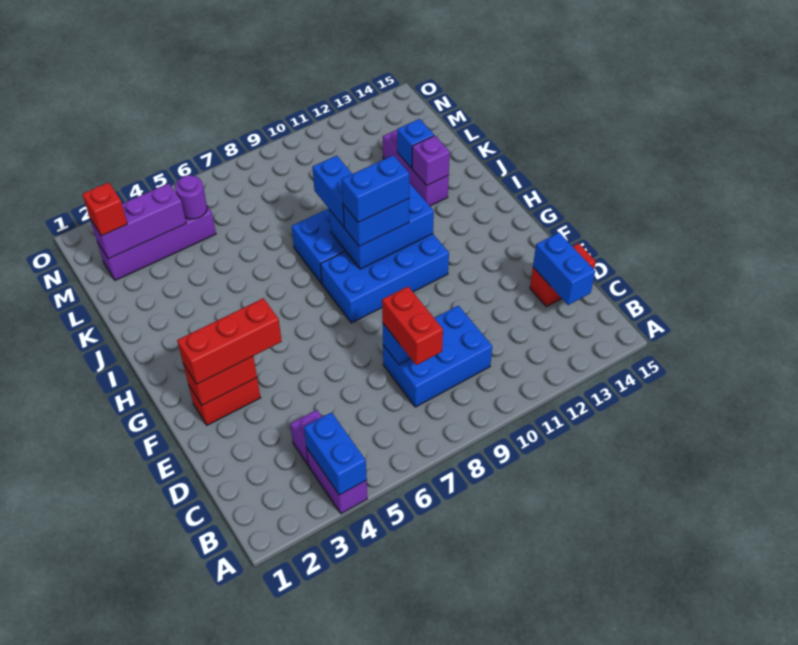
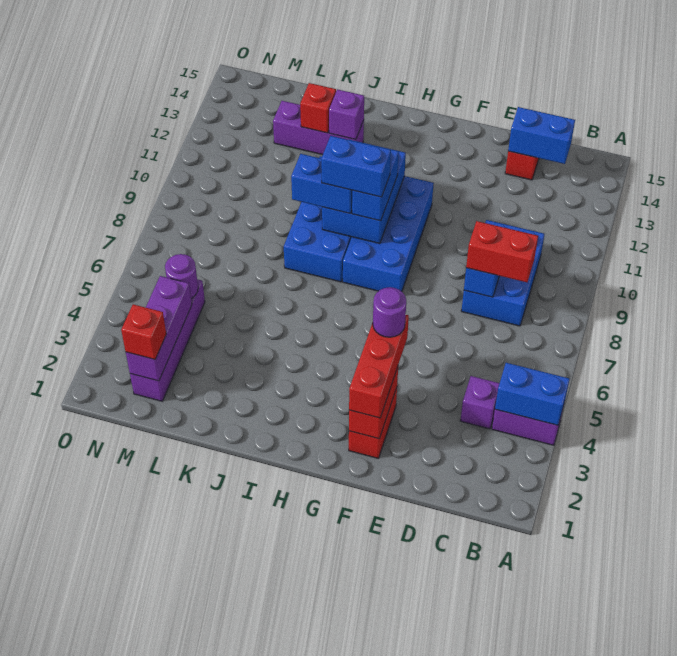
none -> purple 1x1 round brick [373,287,406,337]
blue 1x2 brick [342,155,409,222] -> blue 1x2 brick turned to [321,136,391,197]
blue 1x1 brick [397,119,434,168] -> red 1x1 brick [300,83,336,133]

